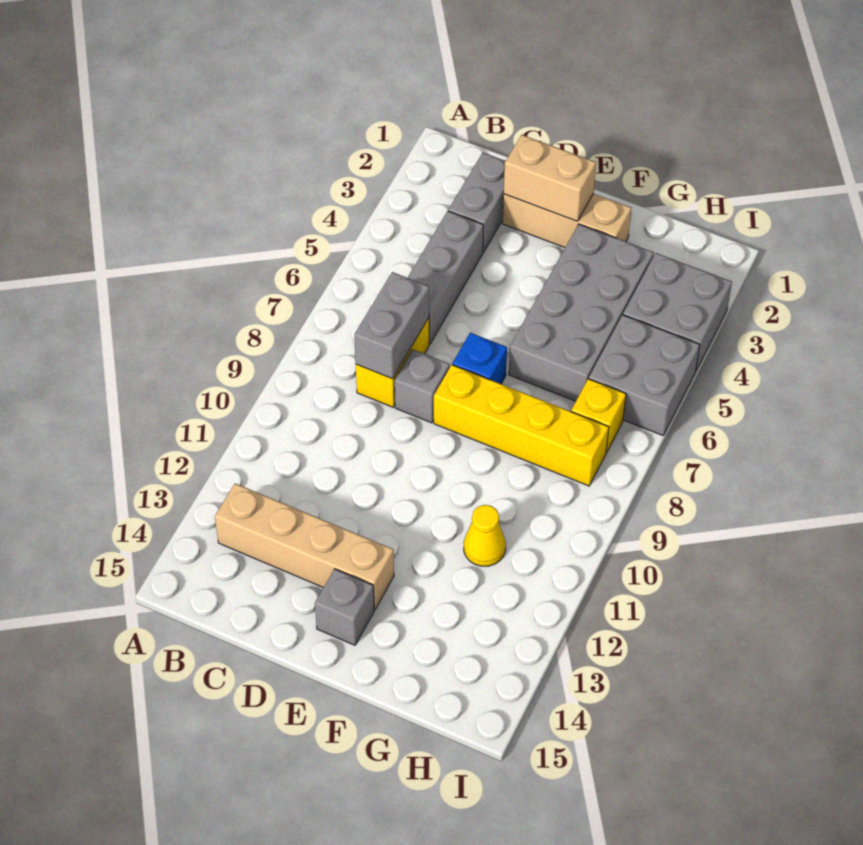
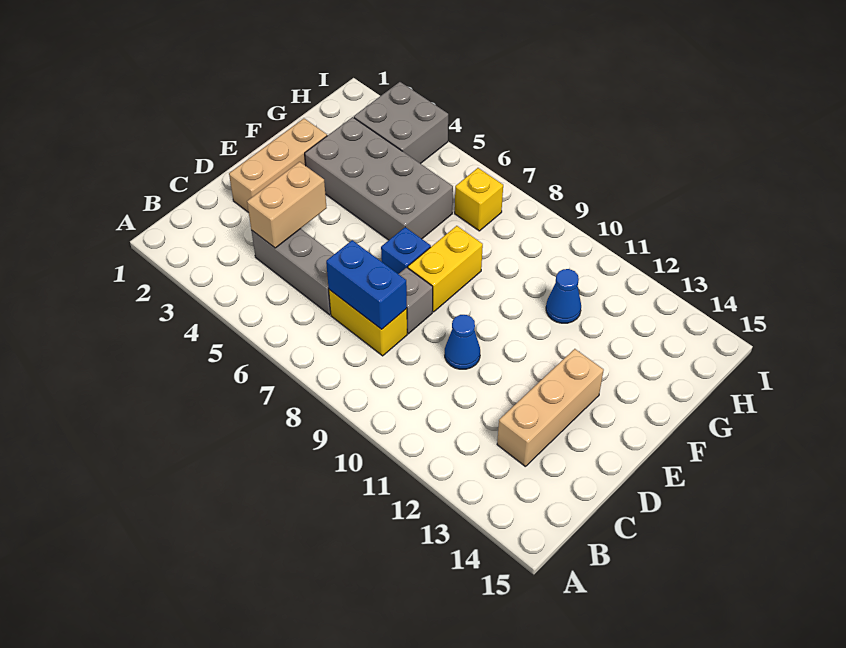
tan 1x4 brick [215,483,394,609] -> tan 1x3 brick [497,349,604,467]
grey 1x2 brick [448,153,505,252] -> none
grey 1x2 brick [354,272,429,379] -> blue 1x2 brick [326,240,407,329]
tan 1x2 brick [504,135,596,221] -> tan 1x2 brick moved to [247,162,327,248]
none -> blue 1x1 cone [445,315,480,369]
yellow 1x4 brick [434,365,609,486] -> yellow 1x2 brick [408,226,483,312]
grey 1x1 brick [315,569,374,645] -> none
yellow 1x1 cone [464,505,506,566] -> blue 1x1 cone [546,269,581,323]
grey 2x2 brick [589,315,700,435] -> none

